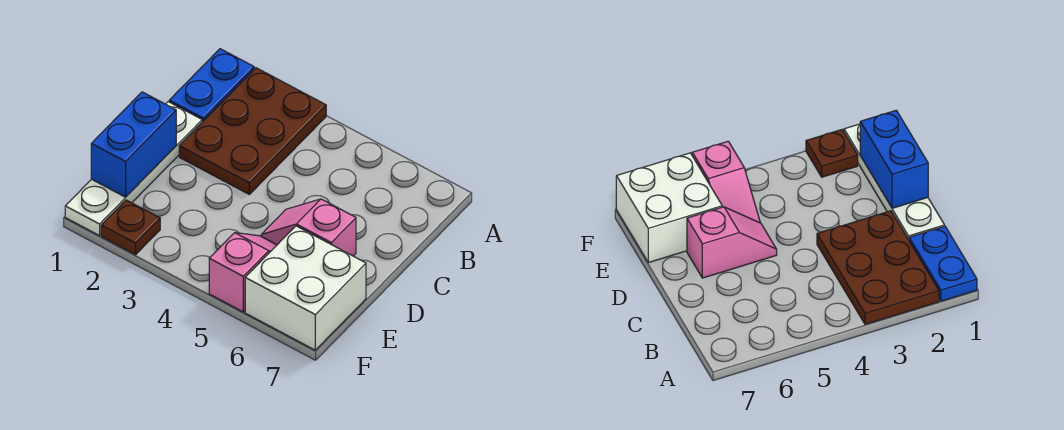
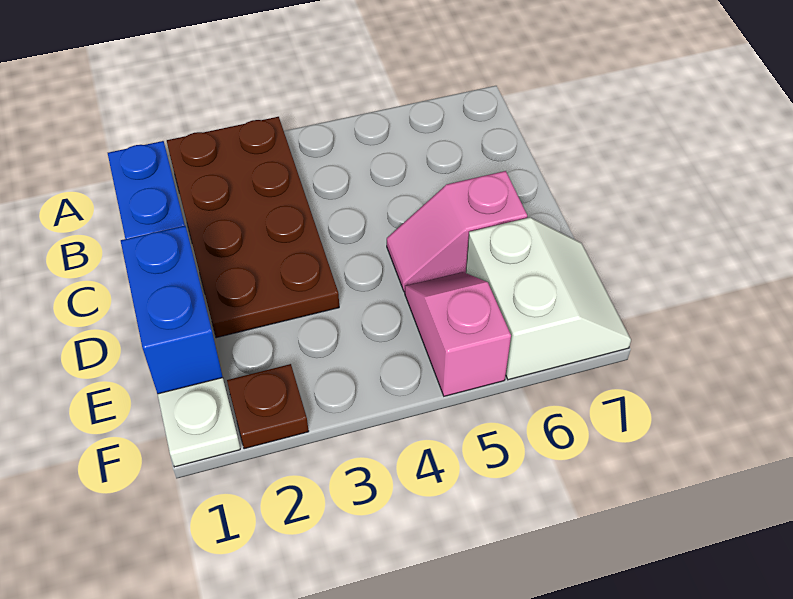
brown 2x3 plate [179,68,326,194] -> brown 2x4 plate [167,117,339,338]
white 2x2 brick [245,226,366,350] -> white 2x2 slope [466,217,631,380]

